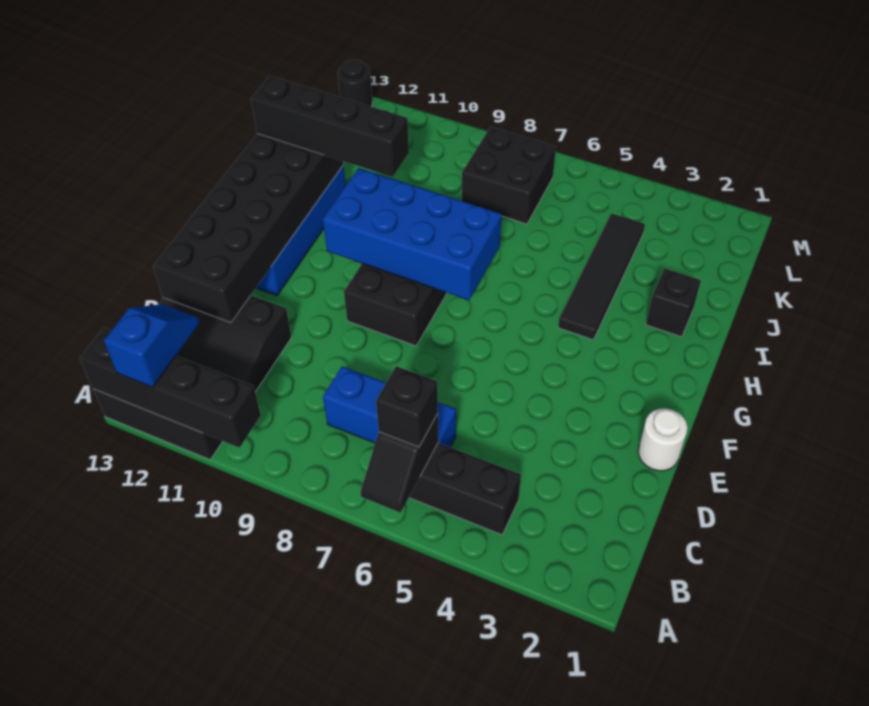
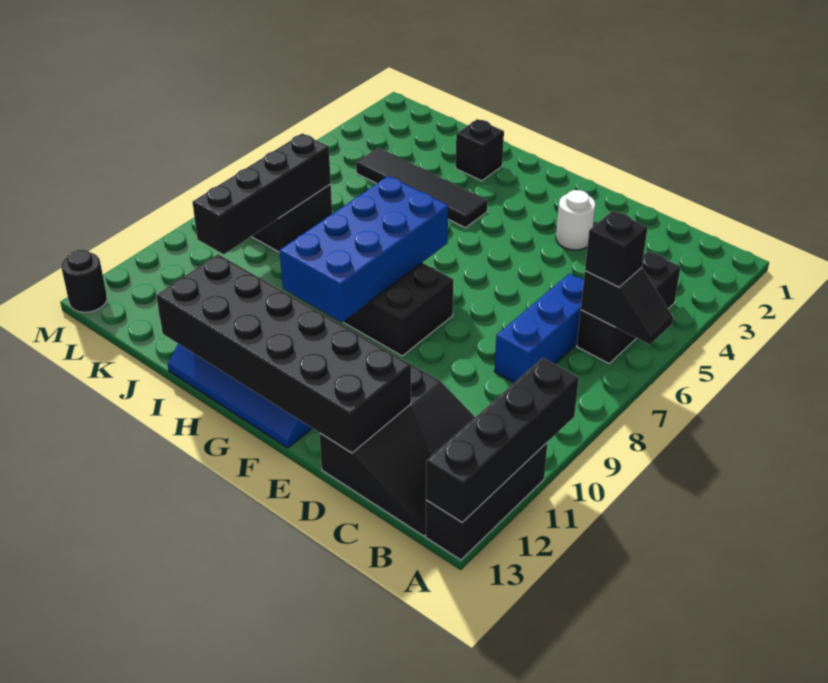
blue 1x2 slope [104,304,200,387] -> none
white 1x1 round brick [638,408,688,471] -> white 1x1 round brick moved to [556,190,595,250]
black 1x4 brick [251,76,409,177] -> black 1x4 brick moved to [192,133,331,254]

